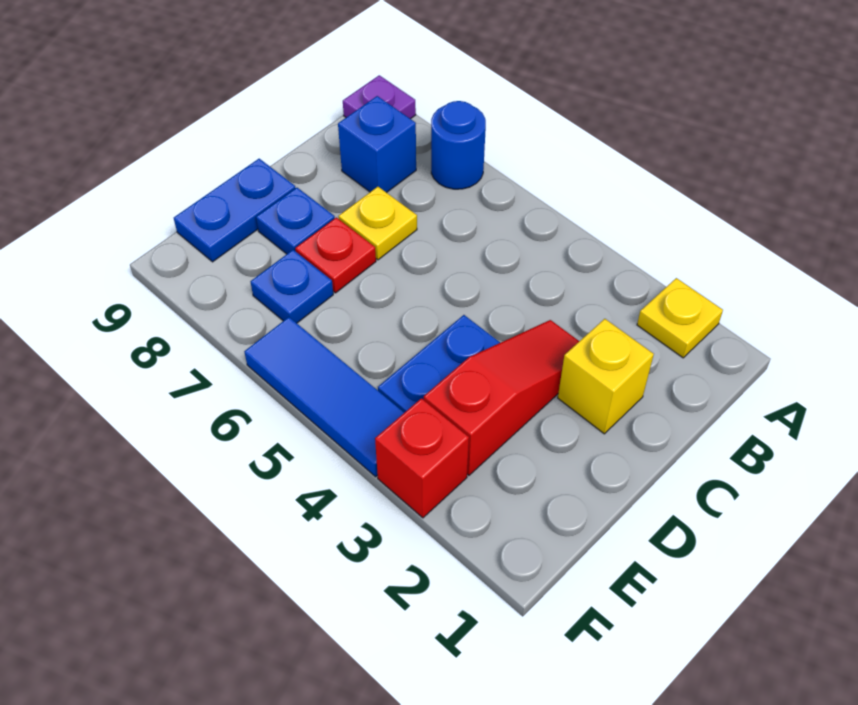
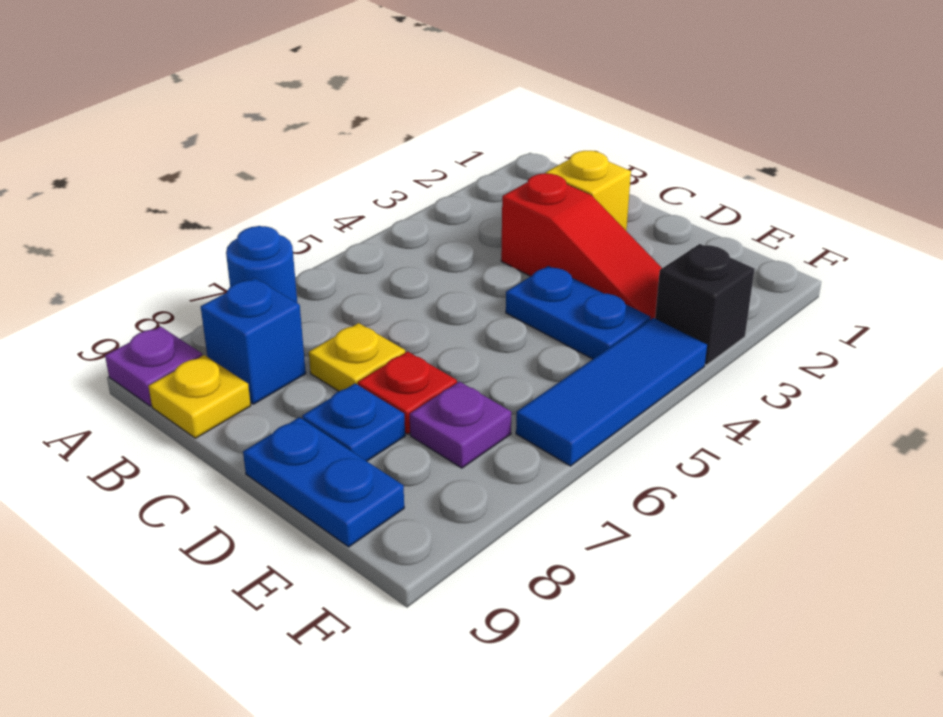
yellow 1x1 plate [637,278,723,358] -> yellow 1x1 plate moved to [149,355,251,438]
red 1x3 slope [424,320,579,475] -> red 1x3 slope turned to [501,173,662,320]
blue 1x1 plate [251,250,333,323] -> purple 1x1 plate [410,382,511,468]
red 1x1 brick [375,398,469,518] -> black 1x1 brick [655,244,754,365]

